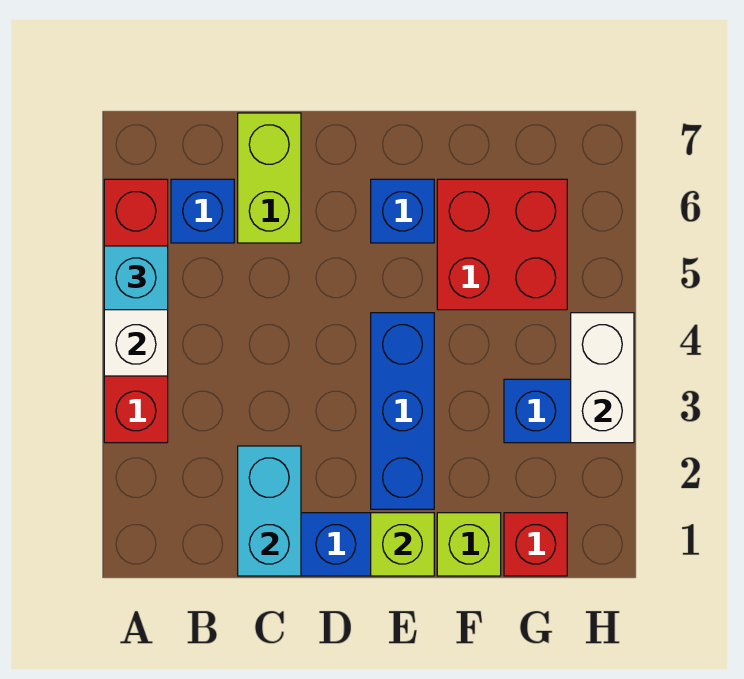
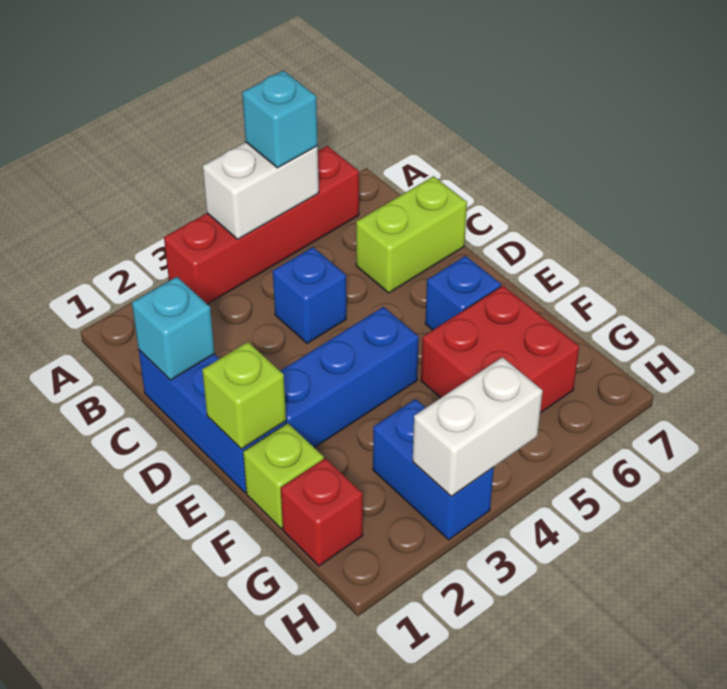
blue 1x1 brick [171,179,234,243] -> blue 1x1 brick moved to [273,247,346,343]
cyan 1x2 brick [238,446,301,576] -> cyan 1x1 brick [132,277,215,380]

